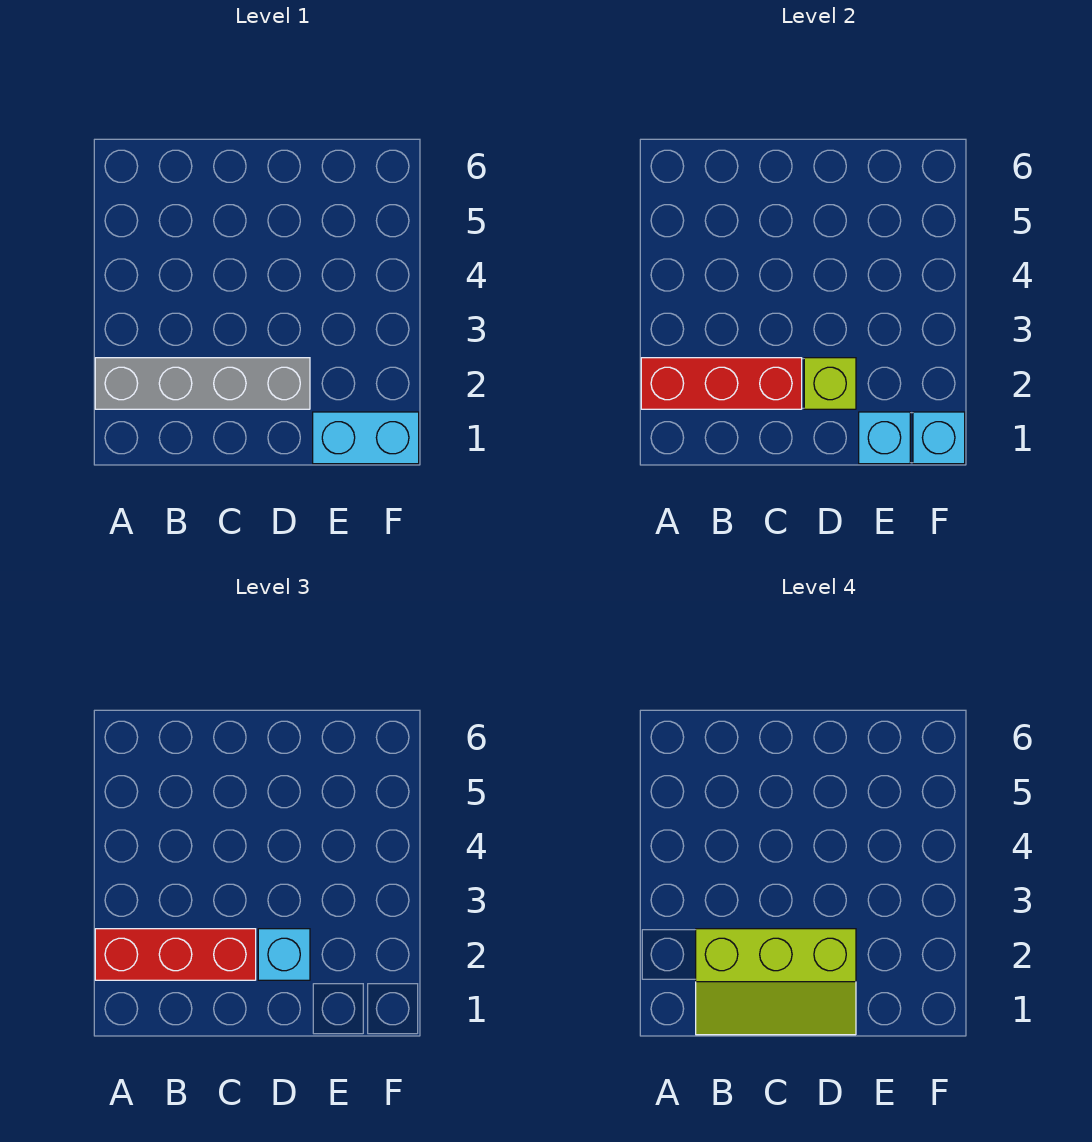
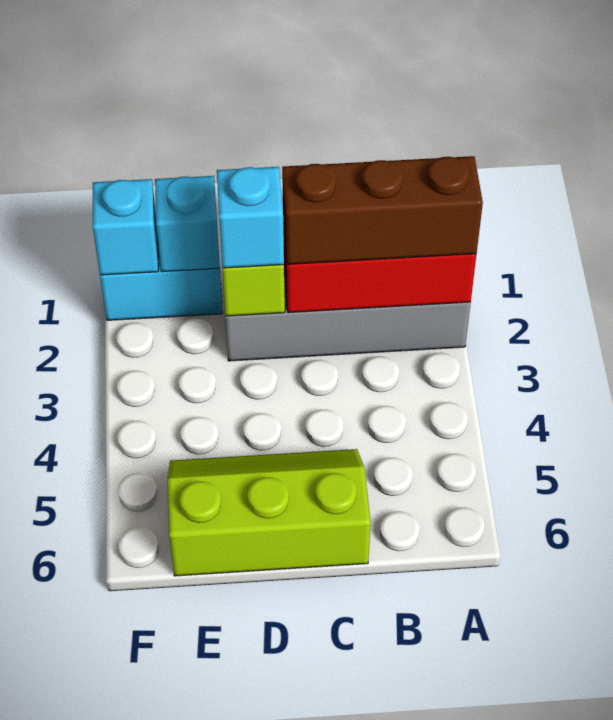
red 1x3 brick [95,929,256,980] -> brown 1x3 brick [282,156,483,264]
lime 2x3 slope [696,929,856,1035] -> lime 2x3 slope moved to [168,449,371,576]

